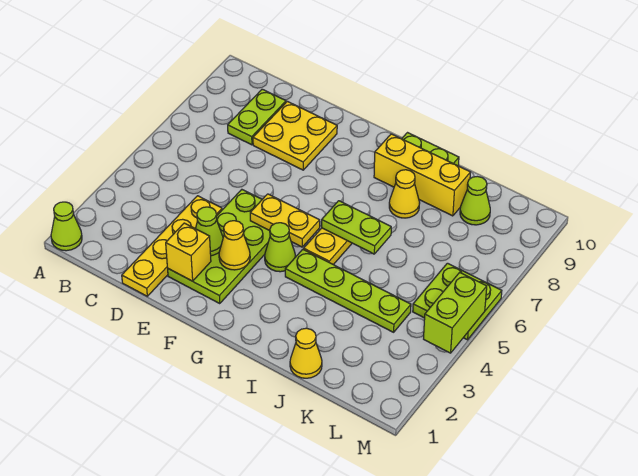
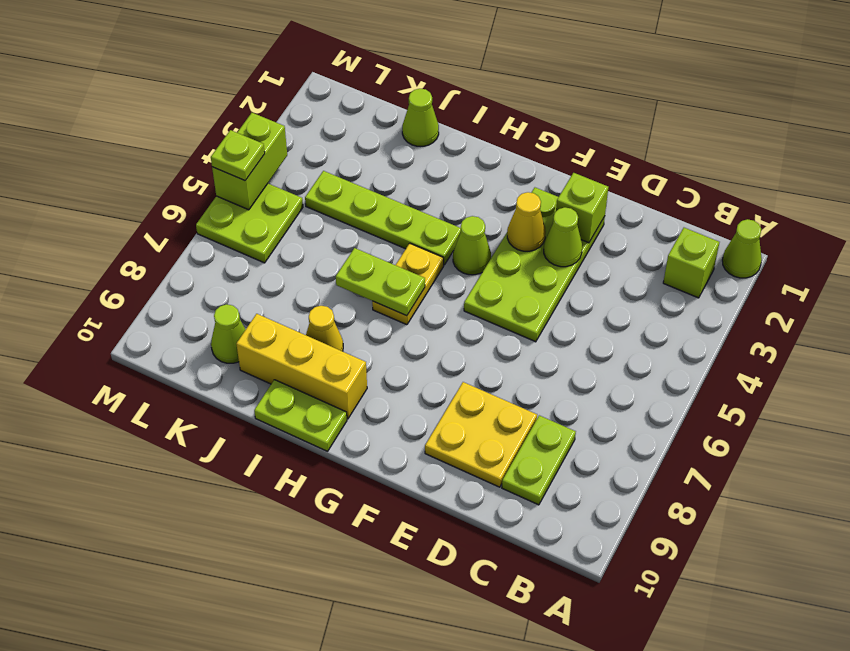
none -> lime 1x1 brick [663,228,719,298]
yellow 1x4 plate [122,196,222,296] -> none
yellow 1x1 brick [166,223,211,281] -> lime 1x1 brick [556,173,608,243]
yellow 1x2 plate [250,194,320,247] -> none
yellow 1x1 cone [290,328,322,378] -> lime 1x1 cone [402,89,439,146]
none -> lime 1x1 plate [211,130,265,181]

